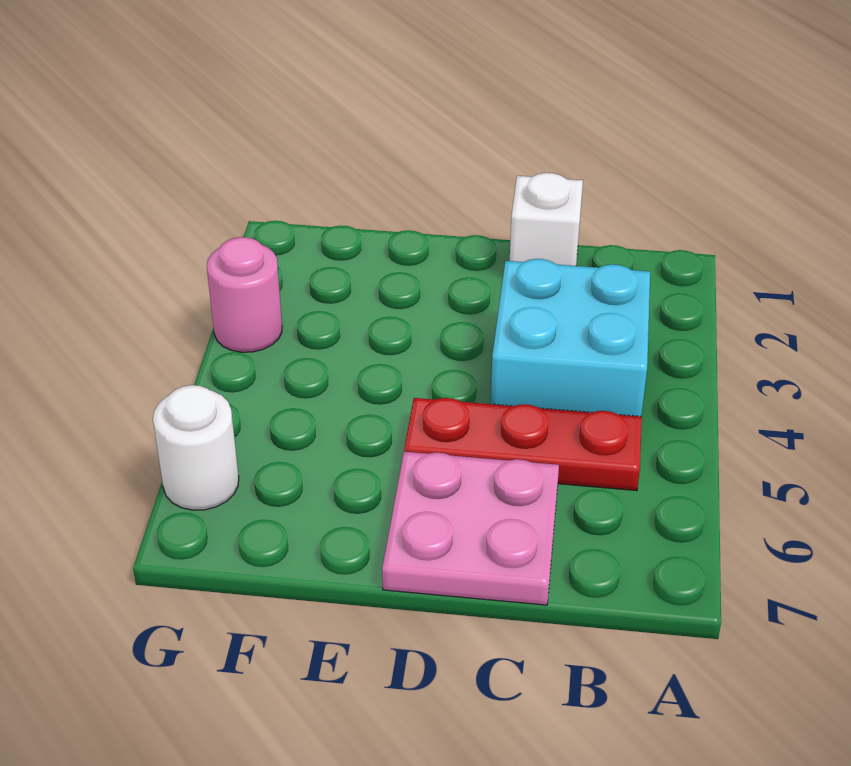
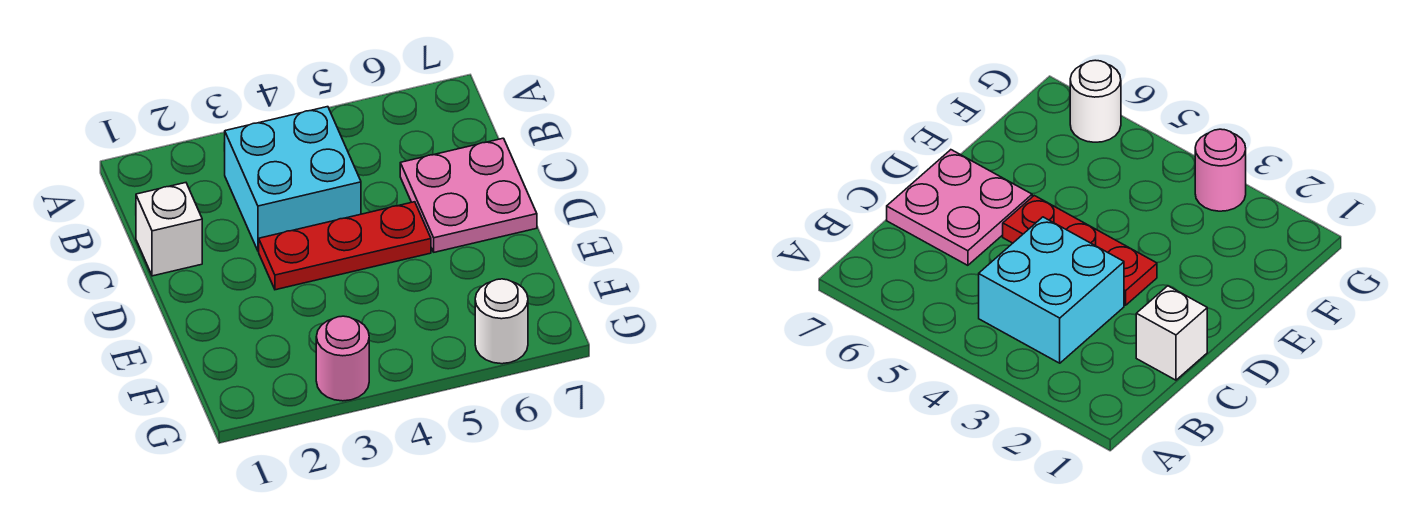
red 1x3 plate [404,398,642,491] -> red 1x3 plate turned to [259,202,431,290]

